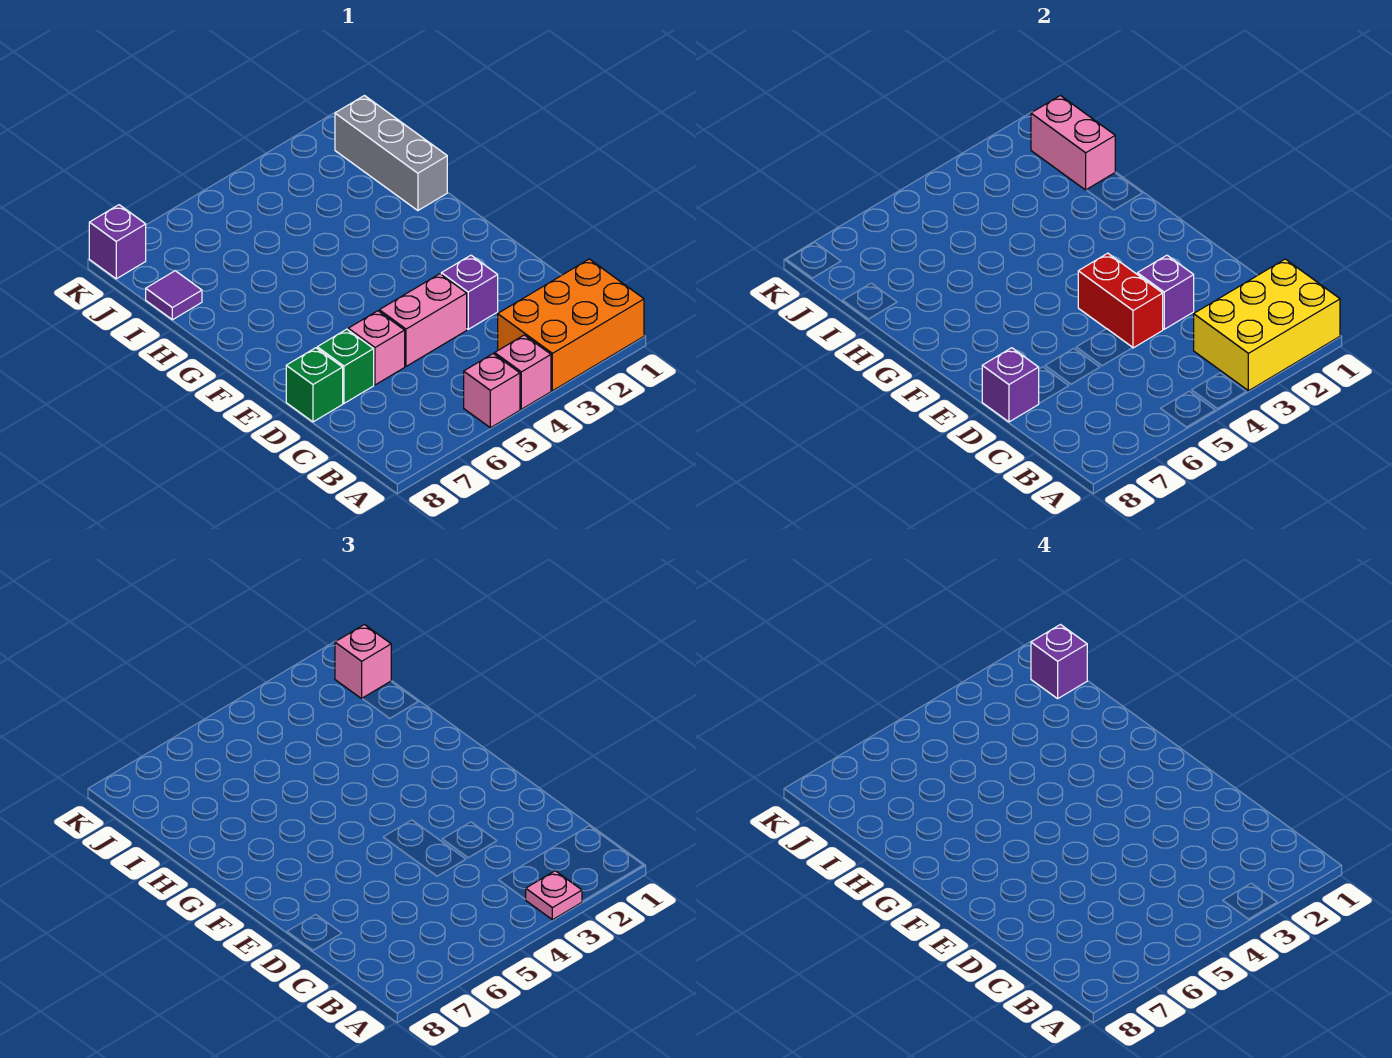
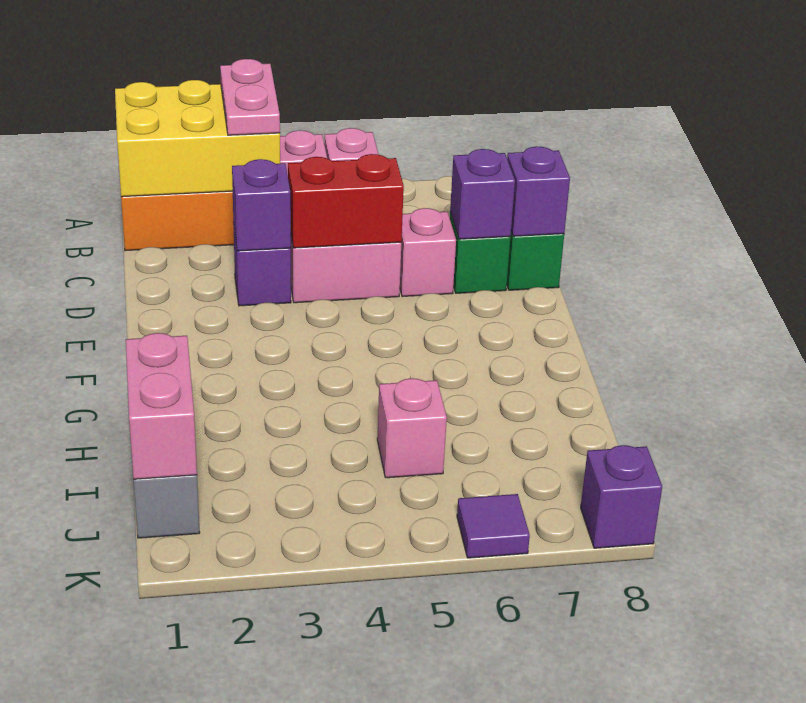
pink 1x1 plate [525,871,582,920] -> pink 1x2 plate [220,59,280,135]
red 1x2 brick [1078,253,1163,348] -> red 1x2 brick turned to [288,154,404,248]
purple 1x1 tile [146,271,202,320] -> purple 1x1 tile moved to [457,494,530,558]
pink 1x1 brick [335,625,391,699] -> pink 1x1 brick moved to [377,378,447,478]
purple 1x1 brick [1031,625,1087,699] -> purple 1x1 brick moved to [450,149,515,239]

